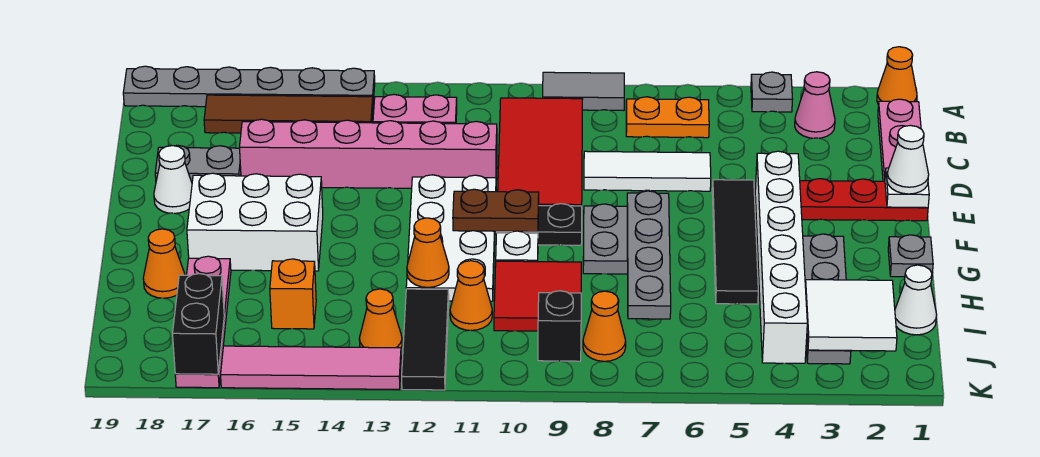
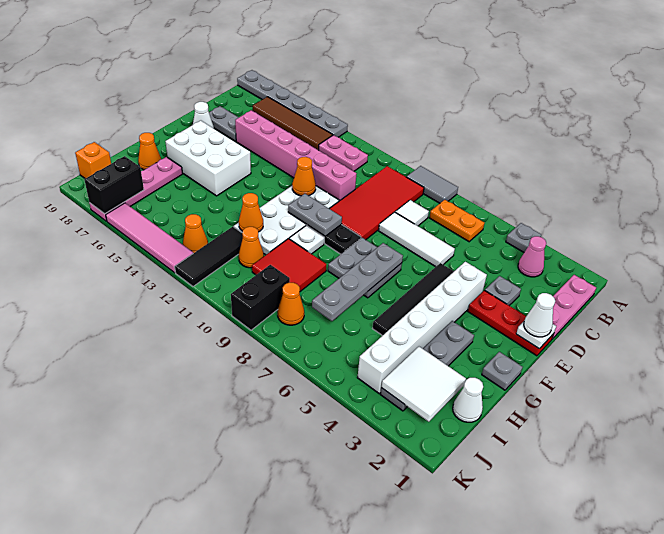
orange 1x1 cone [877,47,917,104] -> orange 1x1 cone moved to [292,157,316,196]
none -> white 1x1 tile [395,200,429,226]
none -> grey 1x1 plate [485,276,521,305]
brown 1x2 plate [453,189,539,232] -> grey 1x2 plate [288,194,342,236]
orange 1x1 brick [270,259,316,329] -> orange 1x1 brick moved to [75,142,111,179]
black 1x1 brick [538,291,581,361] -> black 1x2 brick [231,265,290,330]

